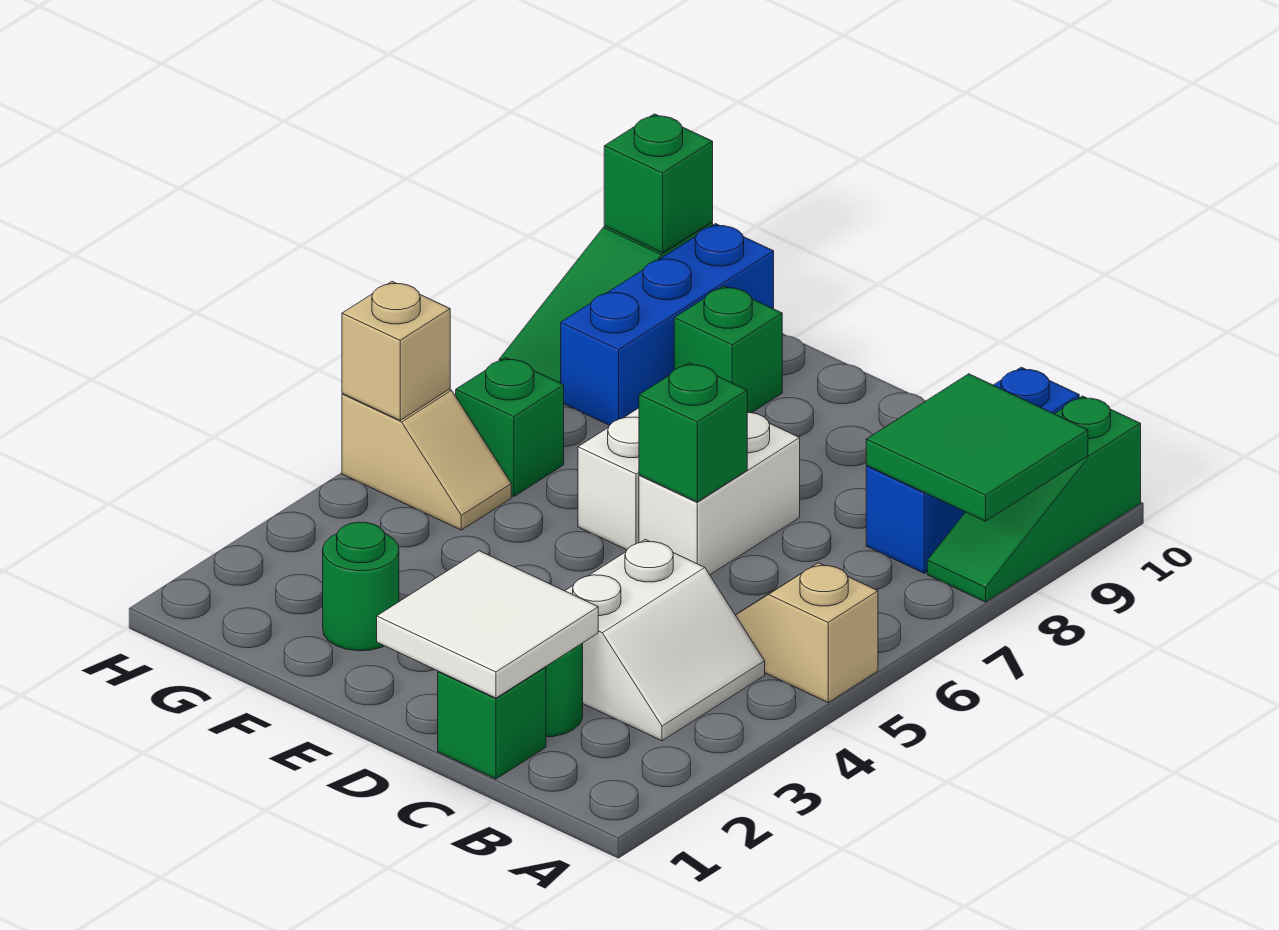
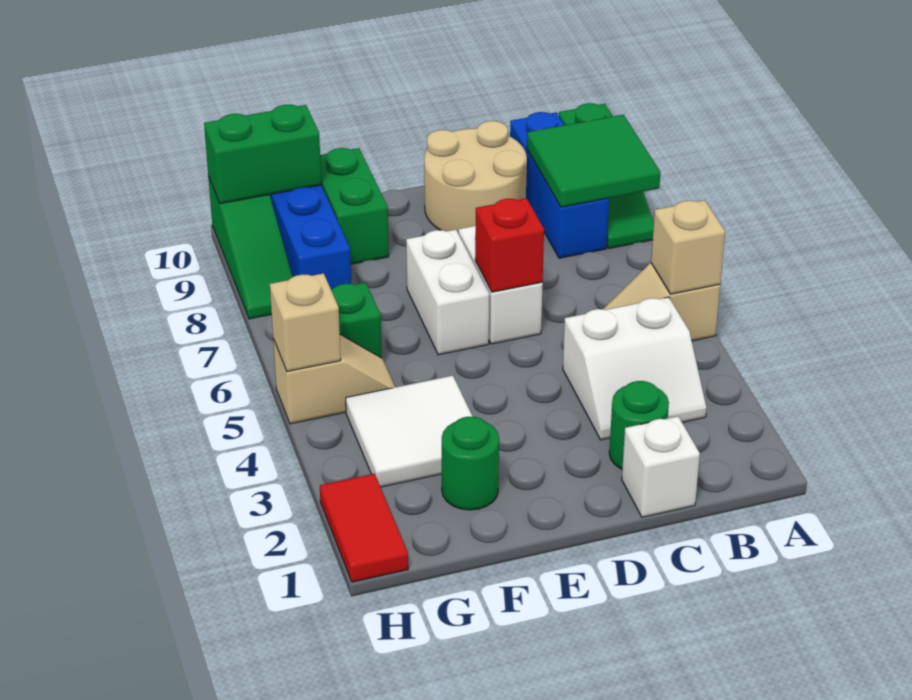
none -> tan 1x1 brick [651,200,725,294]
white 2x2 slope [565,540,765,741] -> white 2x2 slope turned to [563,297,707,440]
green 1x1 brick [438,667,546,779] -> white 1x1 brick [622,416,700,517]
white 2x2 tile [377,551,598,698] -> white 2x2 tile moved to [346,376,473,487]
none -> tan 2x2 round brick [424,121,527,234]
green 1x1 brick [639,363,747,502] -> red 1x1 brick [475,198,544,292]
green 1x1 brick [674,286,782,413] -> green 1x2 brick [320,148,389,264]
none -> red 1x2 tile [320,474,408,582]
green 1x1 brick [604,114,713,253] -> green 1x2 brick [204,105,321,204]

